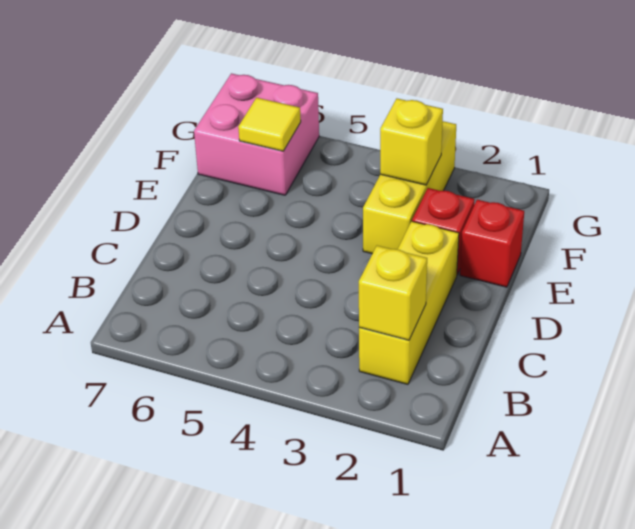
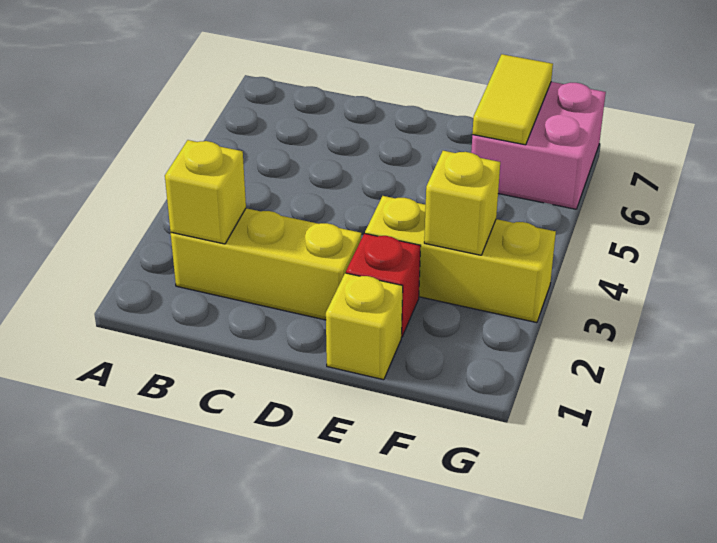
red 1x1 brick [460,200,524,287] -> yellow 1x1 brick [326,273,403,380]
yellow 1x1 tile [238,98,301,151] -> yellow 1x2 tile [472,54,553,145]

